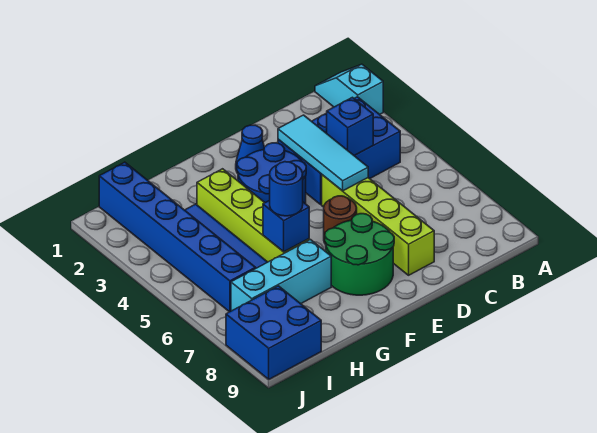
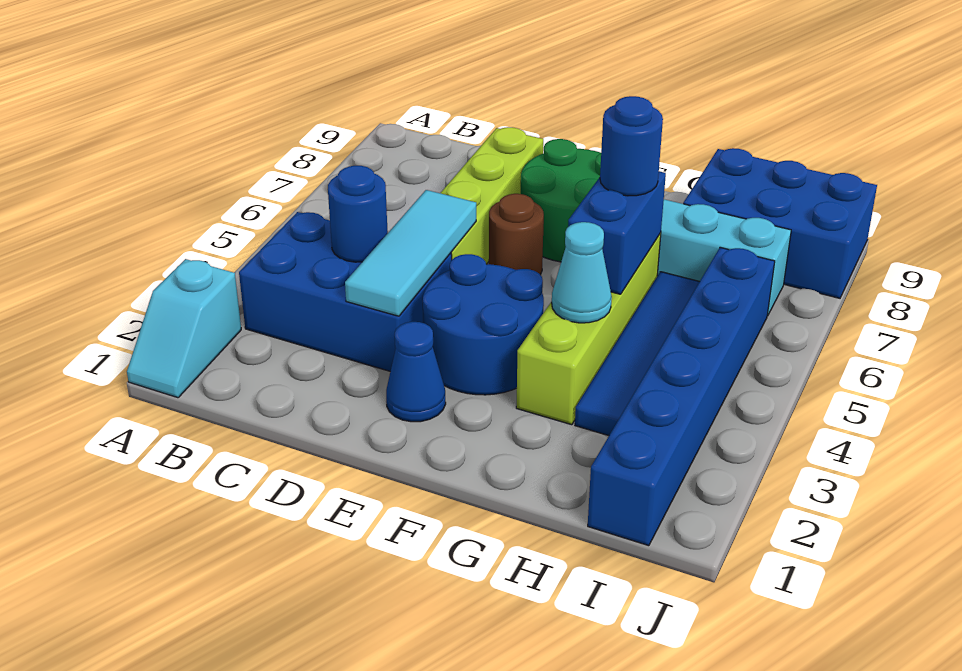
blue 1x1 brick [327,97,373,156] -> blue 1x1 round brick [328,166,388,262]
none -> cyan 1x1 cone [552,222,612,323]
blue 1x1 brick [263,200,309,252] -> blue 1x2 brick [568,171,666,294]
blue 2x2 brick [226,286,321,379] -> blue 2x3 brick [683,148,877,298]

